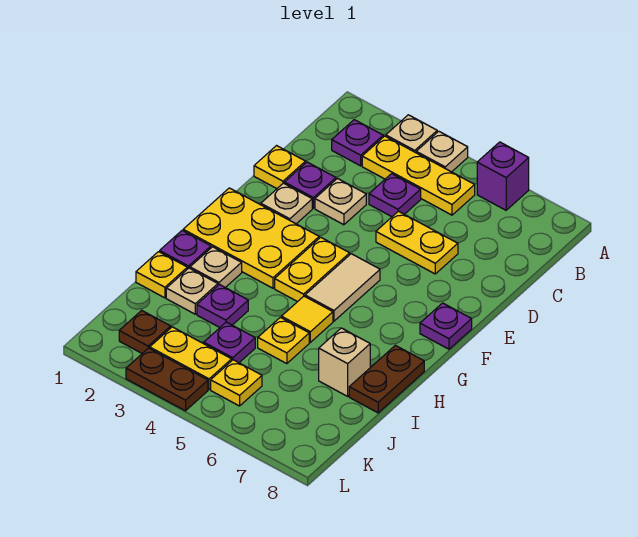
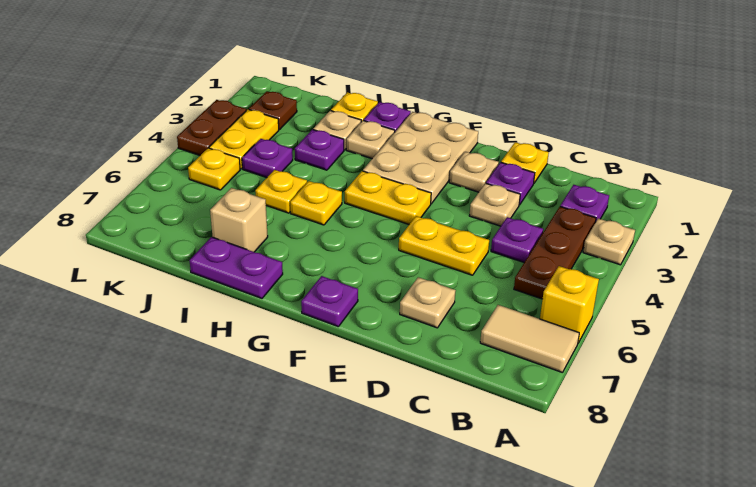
tan 1x1 plate [416,131,468,172] -> tan 1x1 plate moved to [400,277,456,328]
purple 1x1 brick [477,142,529,210] -> yellow 1x1 brick [540,266,599,343]
yellow 1x3 plate [362,136,475,215] -> brown 1x3 plate [514,207,596,299]
yellow 1x2 plate [376,211,458,274] -> yellow 1x2 plate turned to [399,216,489,275]
yellow 2x3 plate [183,188,319,288] -> tan 2x3 plate [363,112,478,204]
tan 1x2 tile [305,254,380,321] -> tan 1x2 tile moved to [480,305,579,373]
yellow 1x1 tile [281,296,333,342] -> yellow 1x1 plate [290,181,342,225]
brown 1x2 plate [349,345,424,413] -> purple 1x2 plate [189,237,283,298]

